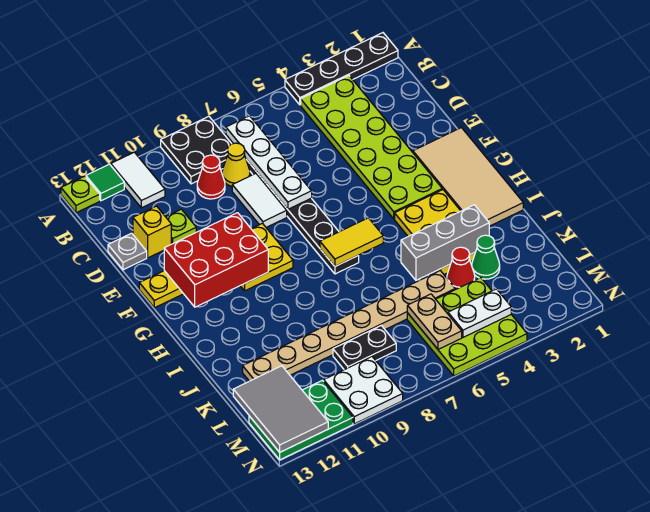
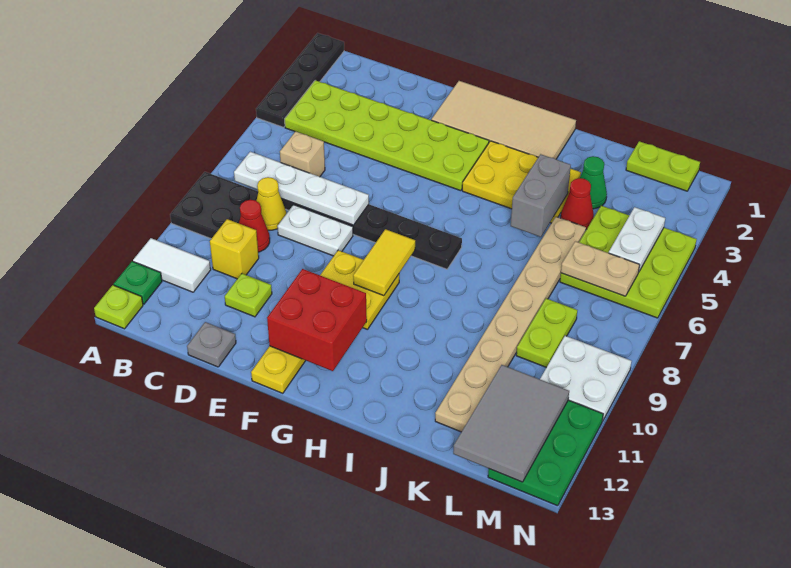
green 1x1 tile [86,164,124,201] -> green 1x1 plate [114,261,162,304]
none -> tan 1x1 brick [280,131,325,177]
white 1x2 tile [232,174,287,227] -> white 1x2 plate [277,205,353,256]
yellow 1x1 brick [133,206,171,258] -> yellow 1x1 brick moved to [210,219,259,279]
red 2x3 brick [164,213,268,307] -> red 2x2 brick [267,269,367,371]
yellow 1x2 tile [320,218,383,266] -> yellow 1x2 tile moved to [353,229,415,296]
grey 1x3 brick [401,205,489,280] -> grey 1x2 brick [511,154,571,237]
none -> lime 1x2 plate [626,141,700,191]
black 1x2 plate [333,326,396,370] -> lime 1x2 plate [516,299,577,367]
grey 2x3 tile [233,366,328,452] -> grey 2x3 tile turned to [453,365,569,482]

